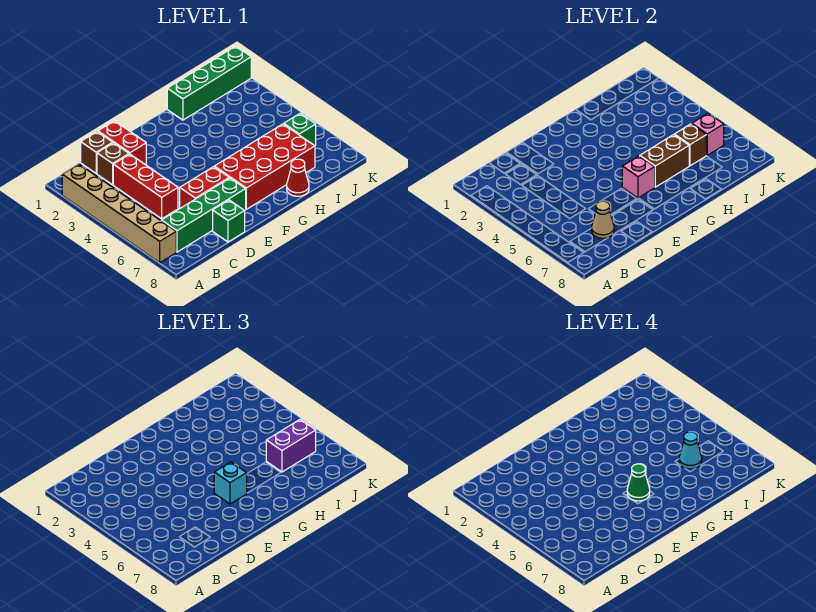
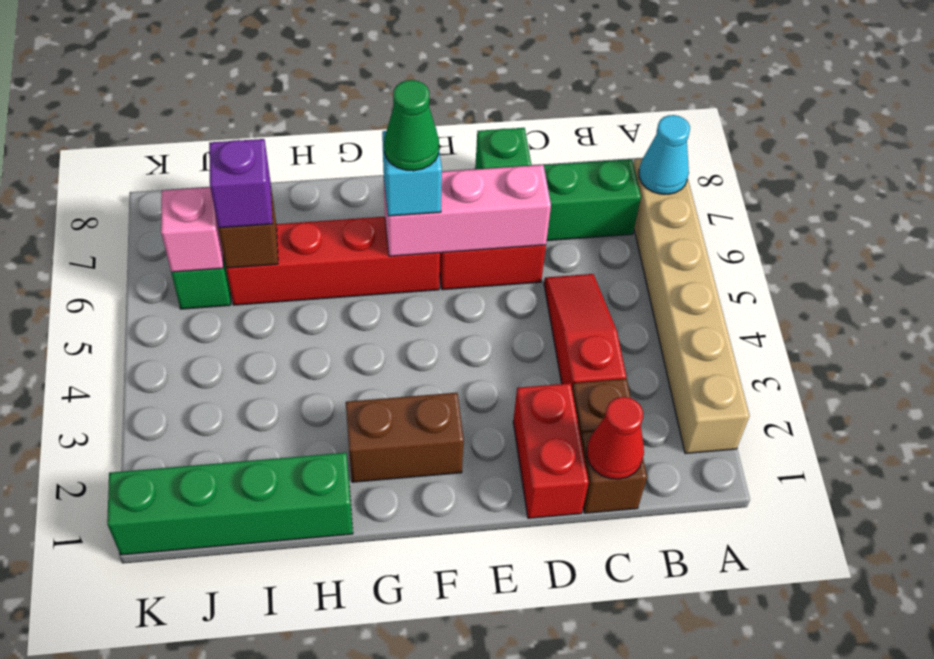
red 1x3 brick [113,154,178,219] -> red 1x3 slope [544,274,626,389]
tan 1x1 cone [592,201,614,238] -> none
red 2x4 brick [214,124,315,209] -> red 1x4 brick [226,217,440,305]
pink 1x1 brick [622,156,655,198] -> pink 1x3 brick [384,165,551,256]
brown 1x2 brick [640,135,689,187] -> brown 1x2 brick moved to [346,393,464,482]
red 1x1 cone [287,159,309,196] -> red 1x1 cone moved to [587,397,644,479]
purple 1x2 brick [266,419,316,472] -> purple 1x1 brick [209,139,272,228]
cyan 1x1 cone [679,432,702,469] -> cyan 1x1 cone moved to [639,115,690,194]

